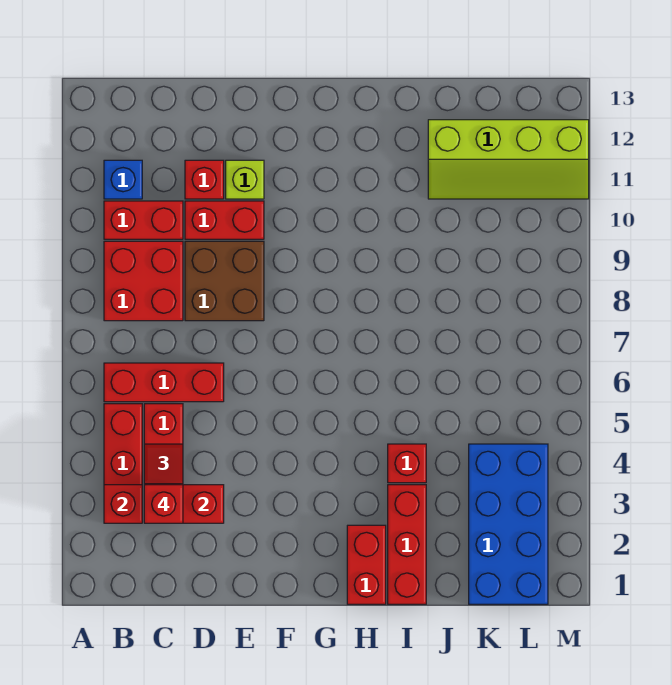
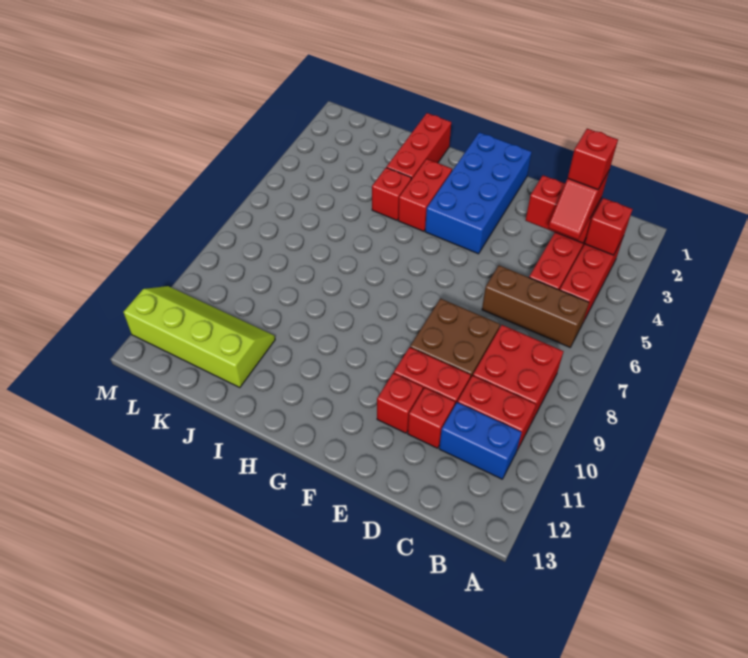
red 1x3 brick [104,363,224,402] -> brown 1x3 brick [482,265,589,347]
blue 1x1 brick [104,160,142,199] -> blue 1x2 brick [439,402,522,479]
lime 1x1 brick [226,160,264,199] -> red 1x1 brick [377,373,423,433]
red 1x2 brick [347,525,386,604] -> red 1x2 brick moved to [398,159,452,231]
blue 2x4 brick [469,444,548,604] -> blue 2x4 brick moved to [425,132,532,254]

